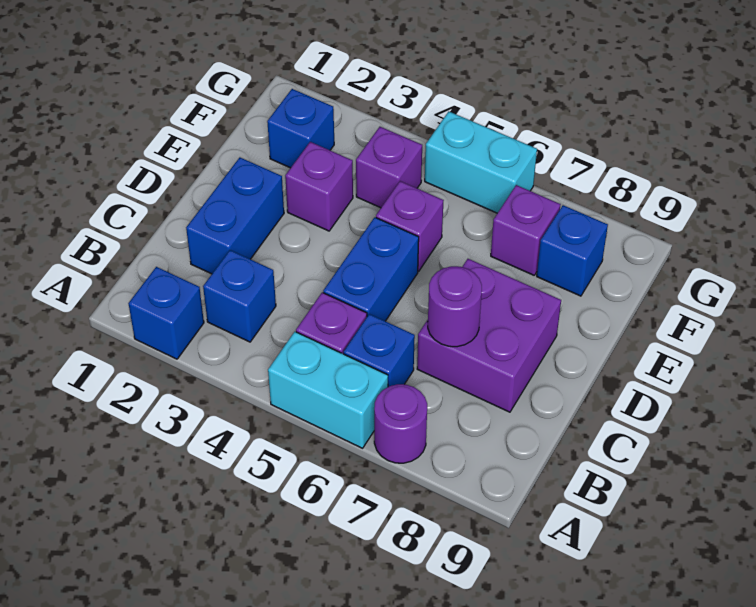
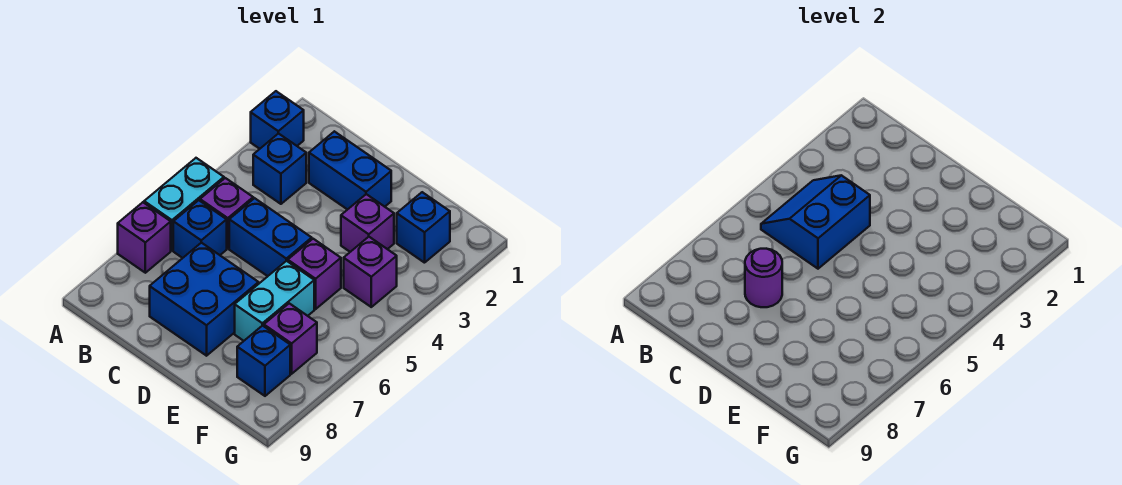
purple 1x1 round brick [374,384,427,463] -> purple 1x1 brick [118,202,171,273]
none -> blue 2x2 slope [761,175,870,269]
purple 2x2 brick [417,259,561,412] -> blue 2x2 brick [150,243,258,356]
cyan 1x2 brick [425,112,537,213] -> cyan 1x2 brick moved to [235,261,314,341]

